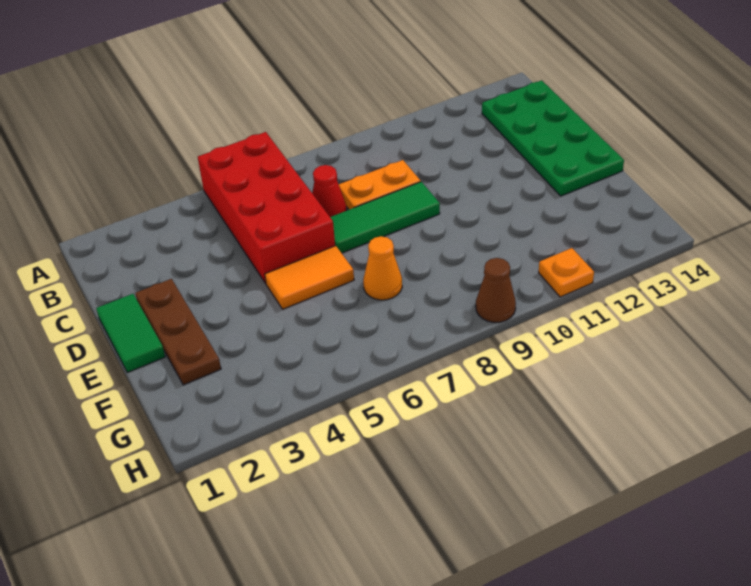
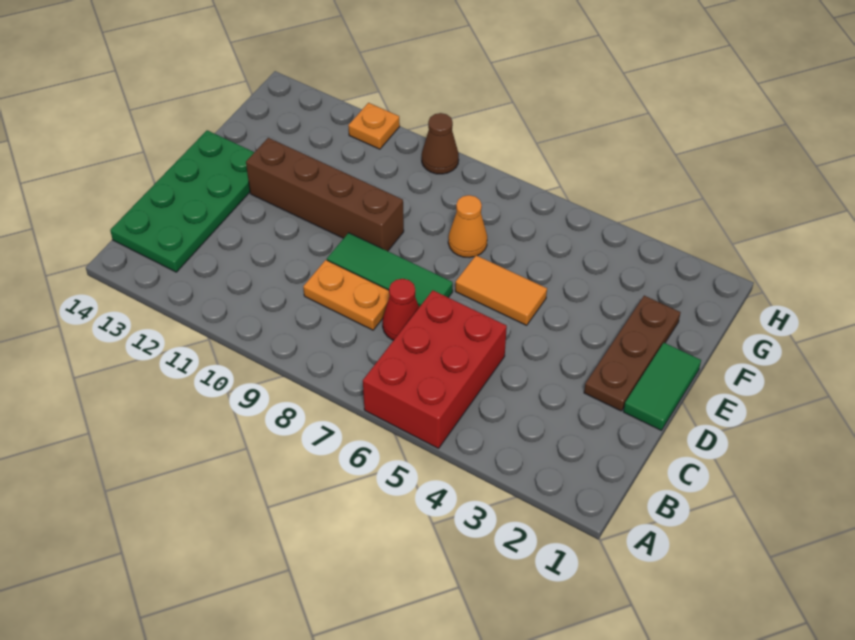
red 2x4 brick [198,132,335,283] -> red 2x3 brick [363,290,507,448]
none -> brown 1x4 brick [246,138,404,251]

